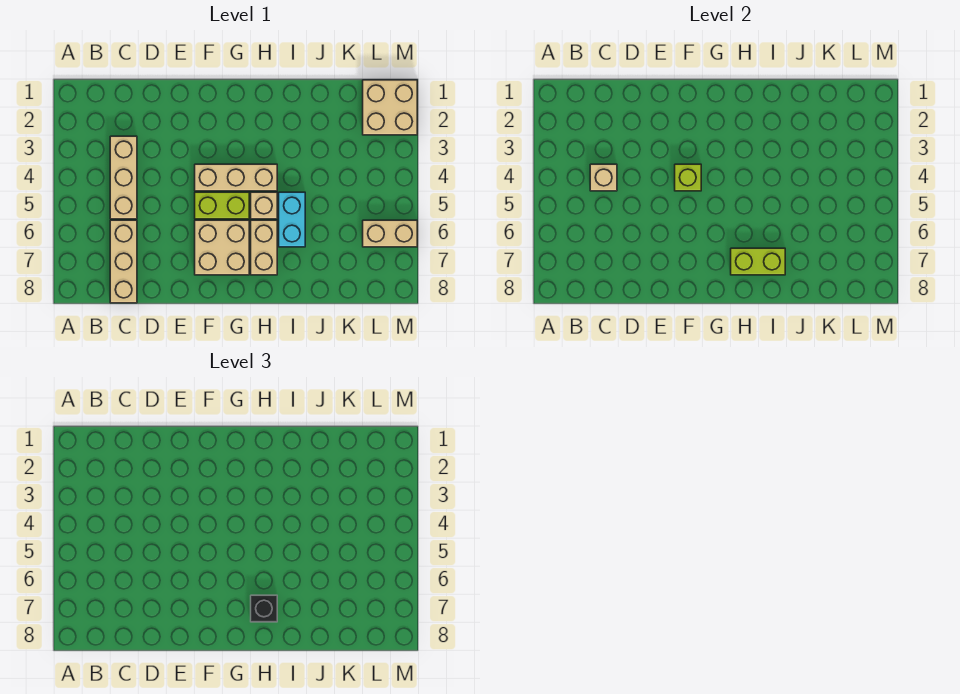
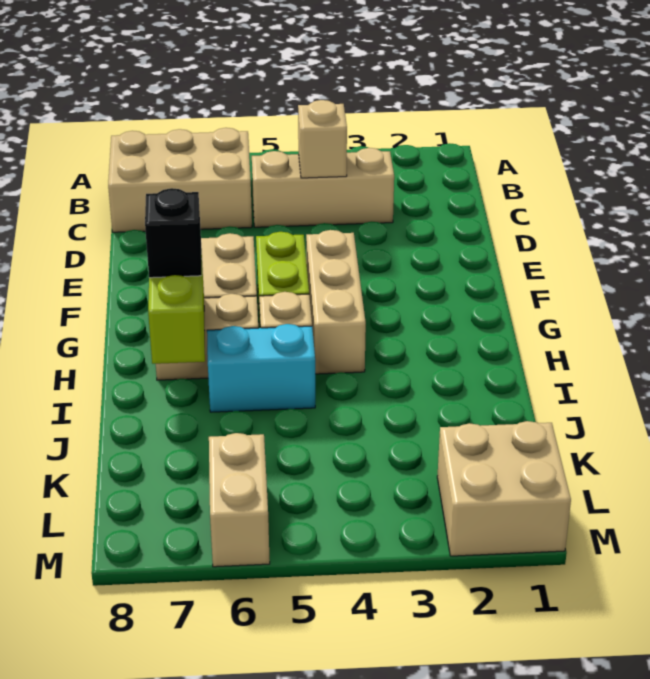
tan 1x3 brick [110,220,137,303] -> tan 2x3 brick [108,128,252,232]
lime 1x1 brick [675,164,701,191] -> none

